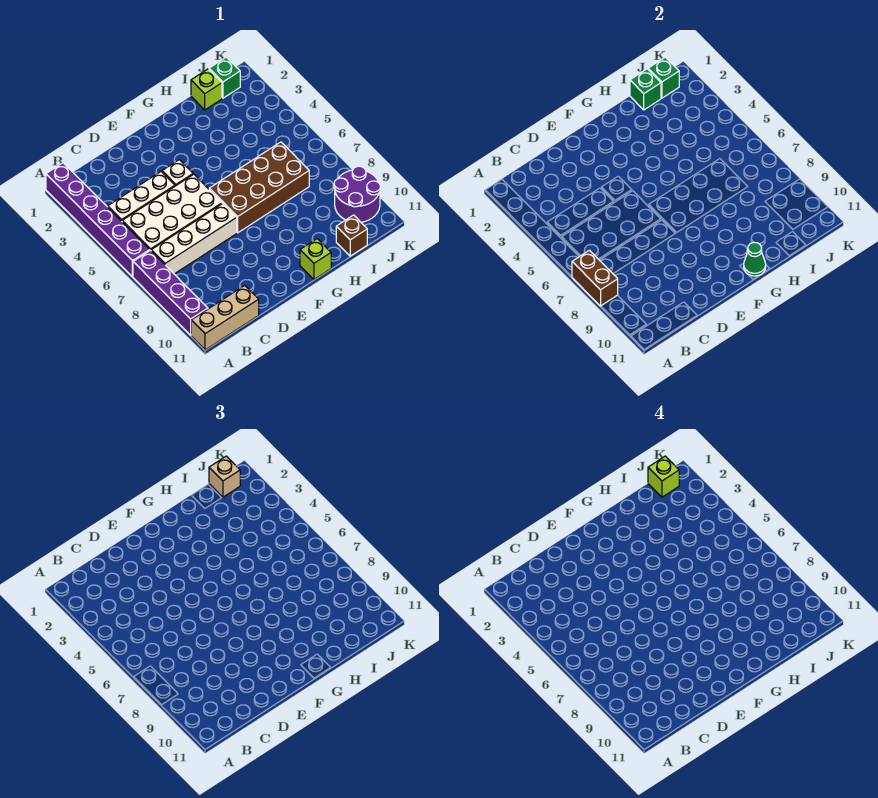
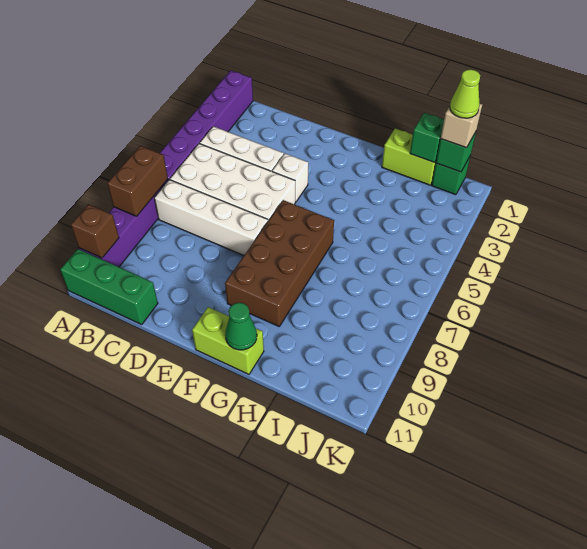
tan 1x3 brick [191,285,259,350] -> green 1x3 brick [60,249,158,324]
brown 2x4 brick [209,142,309,233] -> brown 2x4 brick turned to [225,200,334,326]
lime 1x1 brick [300,239,331,279] -> lime 1x2 brick [192,307,264,374]
lime 1x1 brick [191,69,222,110] -> lime 1x2 brick [382,129,436,185]
brown 1x1 brick [336,215,367,256] -> brown 1x1 brick moved to [71,204,119,258]
lime 1x1 brick [648,456,679,497] -> lime 1x1 cone [450,69,480,118]
purple 2x2 round brick [334,166,381,222] -> none

